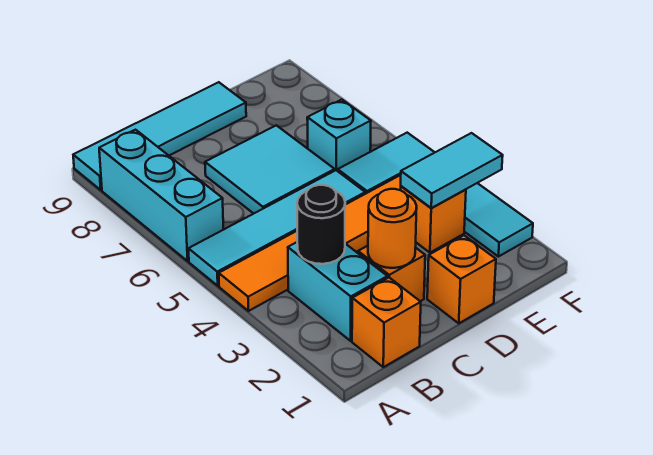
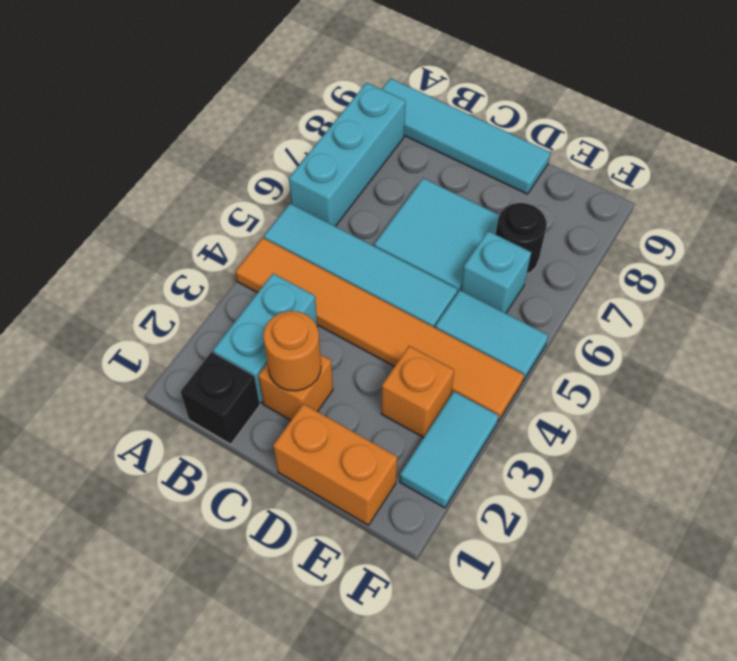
orange 1x1 brick [352,278,421,367] -> black 1x1 brick [180,352,260,444]
black 1x1 round brick [297,185,345,264] -> black 1x1 round brick moved to [495,203,547,274]
orange 1x1 brick [427,236,496,323] -> orange 1x2 brick [273,404,397,525]
cyan 1x2 tile [401,133,503,208] -> none

